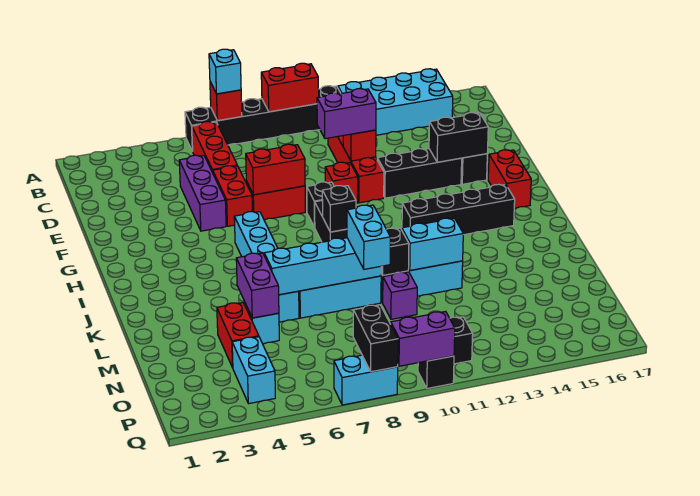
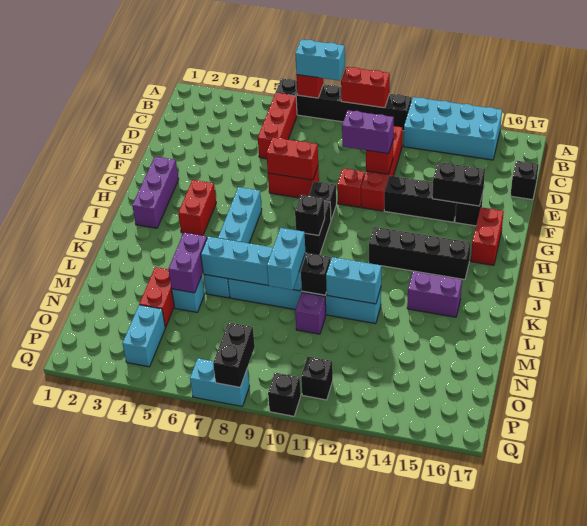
cyan 1x1 brick [209,49,241,94] -> cyan 1x2 brick [295,40,345,81]
purple 1x3 brick [179,155,226,231] -> purple 1x3 brick moved to [132,157,179,228]
none -> black 1x1 brick [510,161,539,200]
red 1x2 brick [213,166,252,226] -> red 1x2 brick moved to [178,180,216,236]
purple 1x2 brick [391,311,455,366] -> purple 1x2 brick moved to [407,271,462,317]

